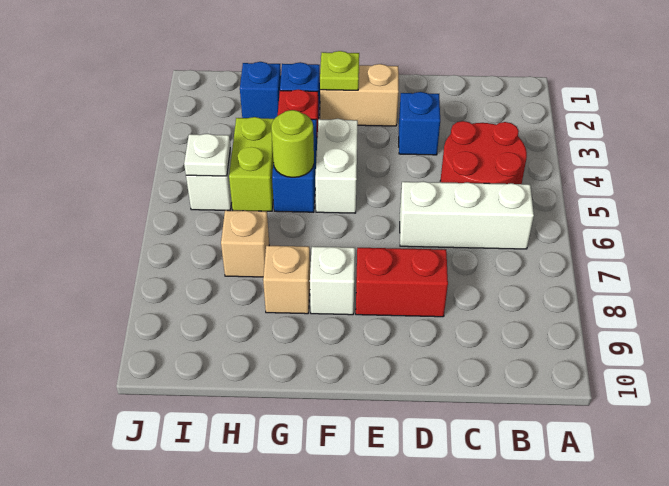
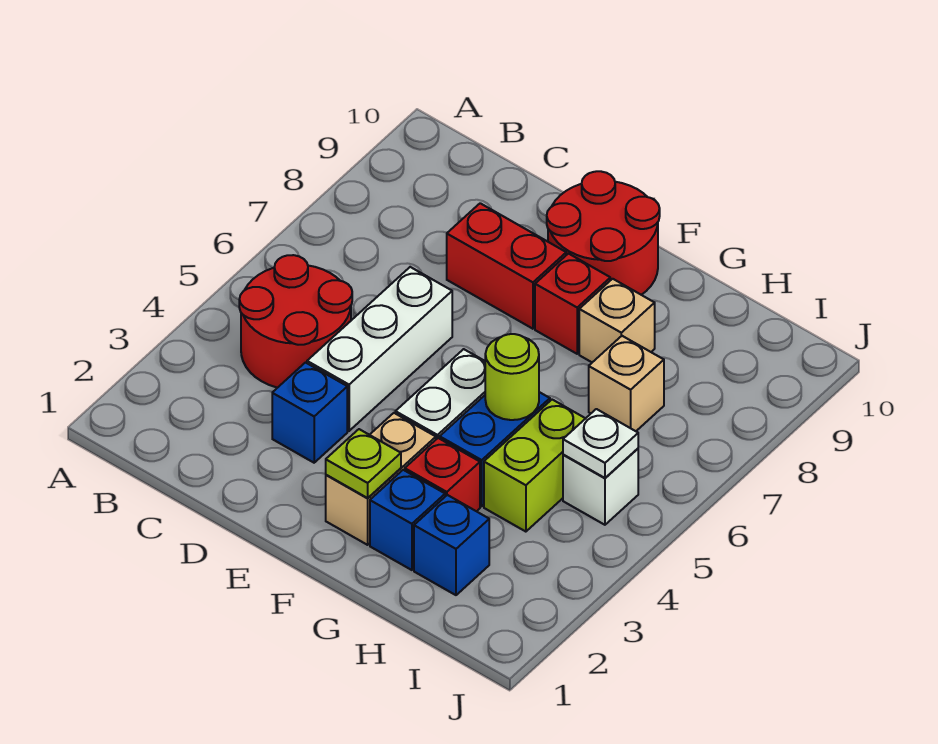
white 1x3 brick [400,181,534,249] -> white 1x3 brick turned to [307,267,452,431]
tan 1x2 brick [320,64,399,126] -> tan 1x2 brick turned to [326,413,436,545]
none -> red 2x2 round brick [547,171,660,295]
white 1x1 brick [310,247,355,315] -> red 1x1 brick [535,254,610,354]

